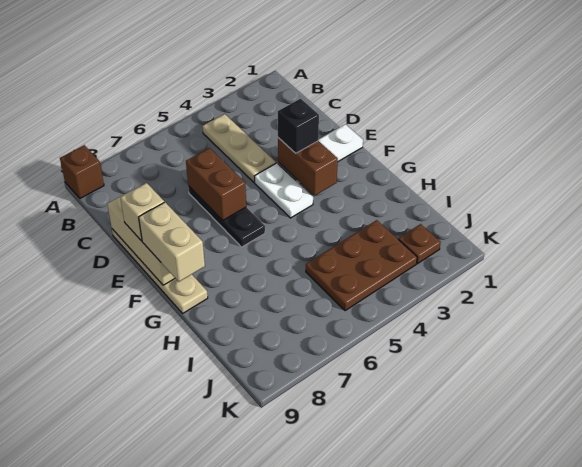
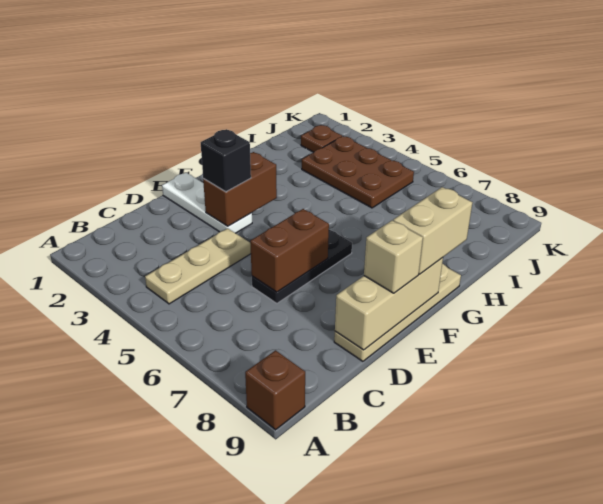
white 1x2 plate [255,163,313,218] -> none

